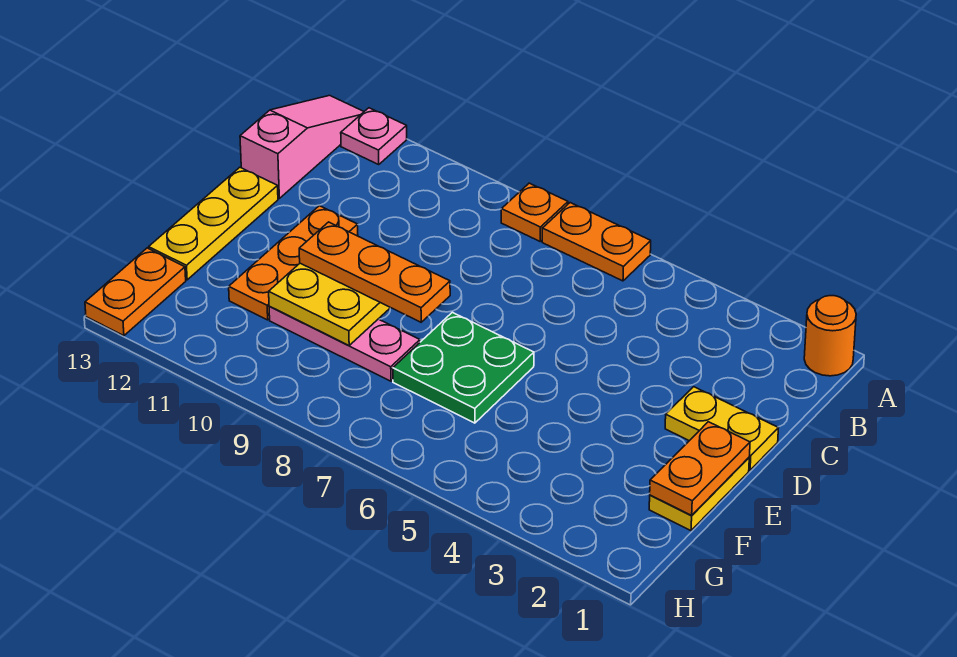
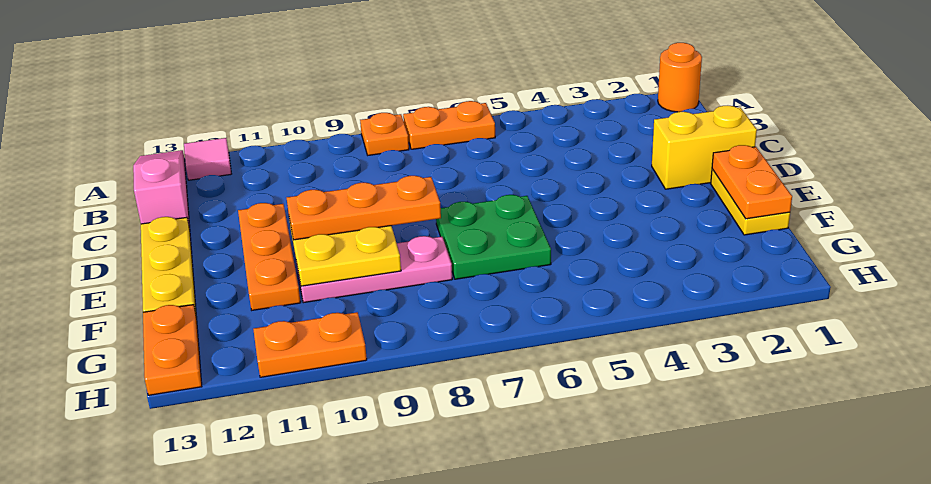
pink 1x1 plate [341,108,407,164] -> pink 1x1 tile [184,138,231,180]
yellow 1x2 plate [665,387,778,470] -> yellow 1x2 brick [652,106,757,189]
none -> orange 1x2 plate [253,312,367,377]

